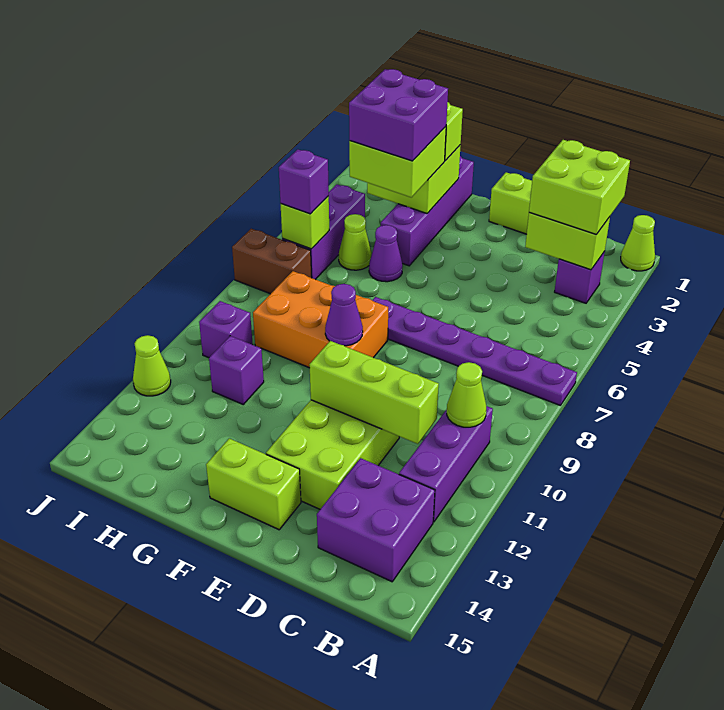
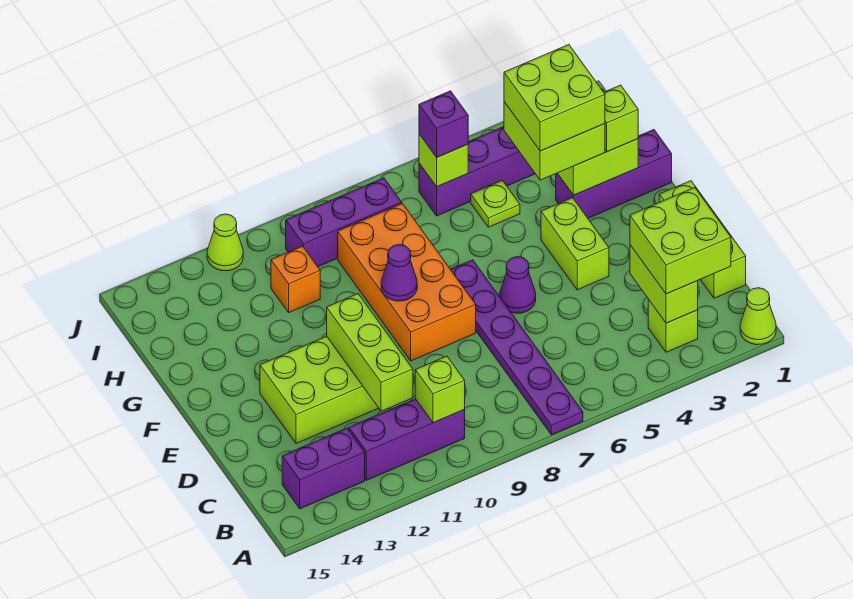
purple 1x1 brick [555,252,605,303] -> lime 1x1 brick [648,300,698,352]
lime 1x1 cone [447,362,486,427] -> lime 1x1 brick [415,356,465,423]
purple 2x2 brick [317,458,435,582] -> purple 1x2 brick [282,428,365,509]
lime 1x2 brick [206,438,301,530] -> lime 1x2 brick moved to [541,198,609,290]
orange 2x3 brick [253,271,388,368] -> orange 2x4 brick [338,203,476,361]
purple 1x4 brick [381,156,474,266] -> purple 1x3 brick [556,130,672,218]
purple 2x2 brick [349,69,448,161] -> lime 2x2 brick [504,45,605,151]
purple 1x1 cone [369,225,403,282] -> purple 1x1 cone moved to [500,257,536,313]
lime 1x1 cone [339,214,372,270] -> lime 1x1 plate [471,180,520,227]
purple 1x1 brick [209,336,264,404] -> orange 1x1 brick [271,246,320,312]
brown 1x2 brick [232,229,312,294] -> none
purple 1x1 brick [199,301,253,358] -> purple 1x3 brick [286,178,402,267]

